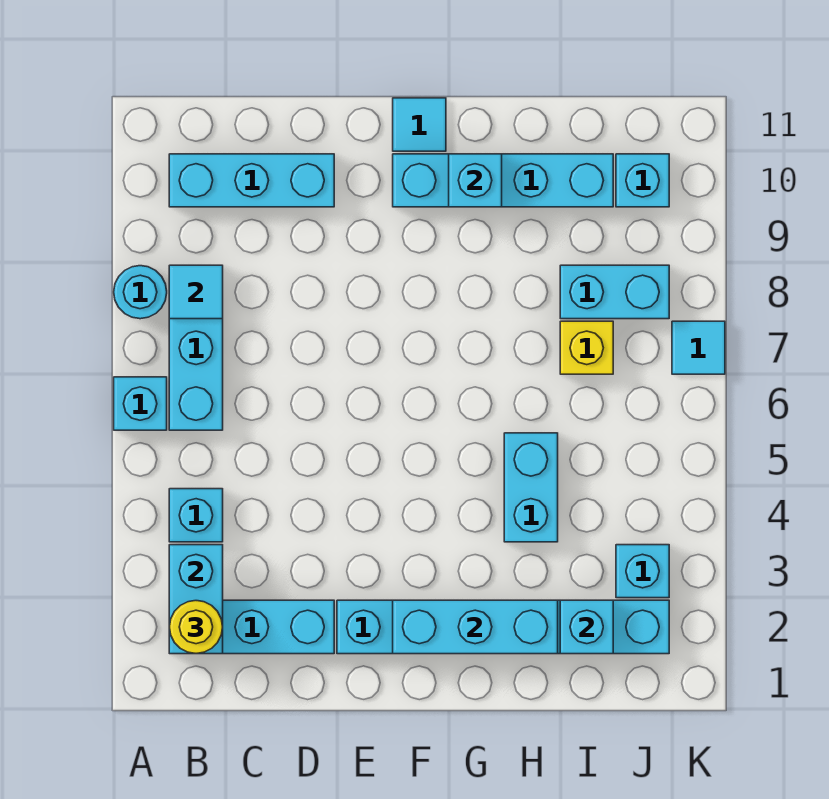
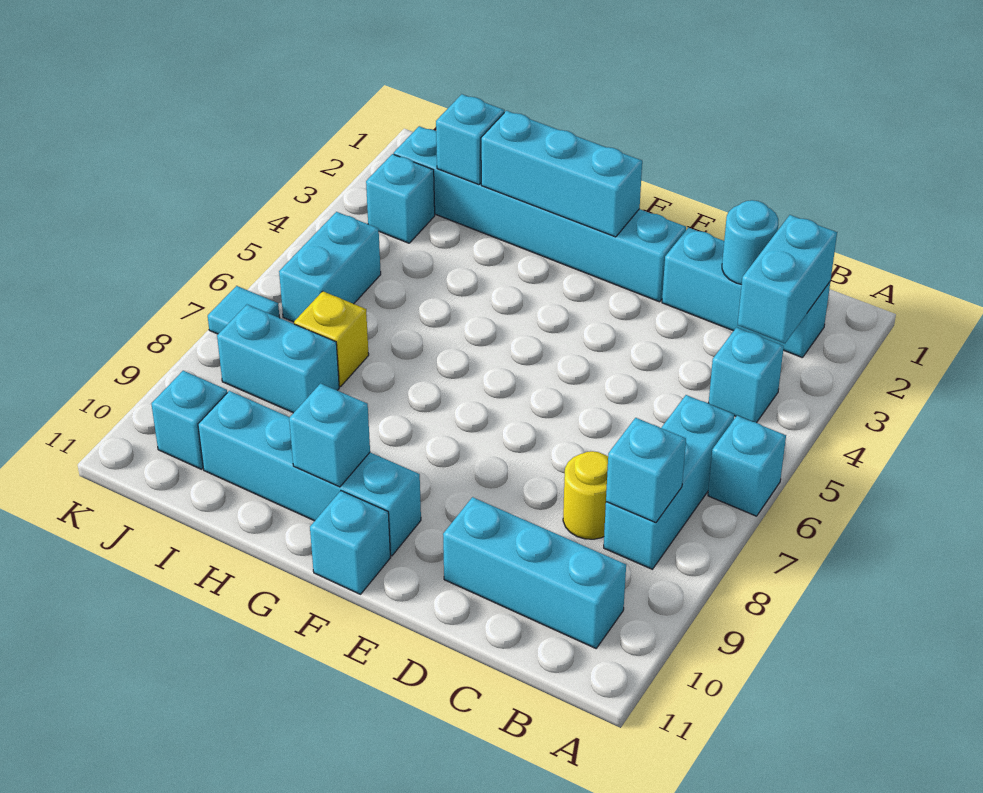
cyan 1x1 round brick [114,266,167,319] -> cyan 1x1 round brick moved to [722,200,778,284]
yellow 1x1 round brick [169,601,223,654] -> yellow 1x1 round brick moved to [563,451,608,539]
cyan 1x1 tile [169,265,223,319] -> cyan 1x1 brick [606,418,686,523]
cyan 1x1 tile [393,98,446,151] -> cyan 1x1 brick [310,491,391,594]
cyan 1x2 brick [504,433,558,542] -> cyan 1x2 brick moved to [279,212,381,322]

